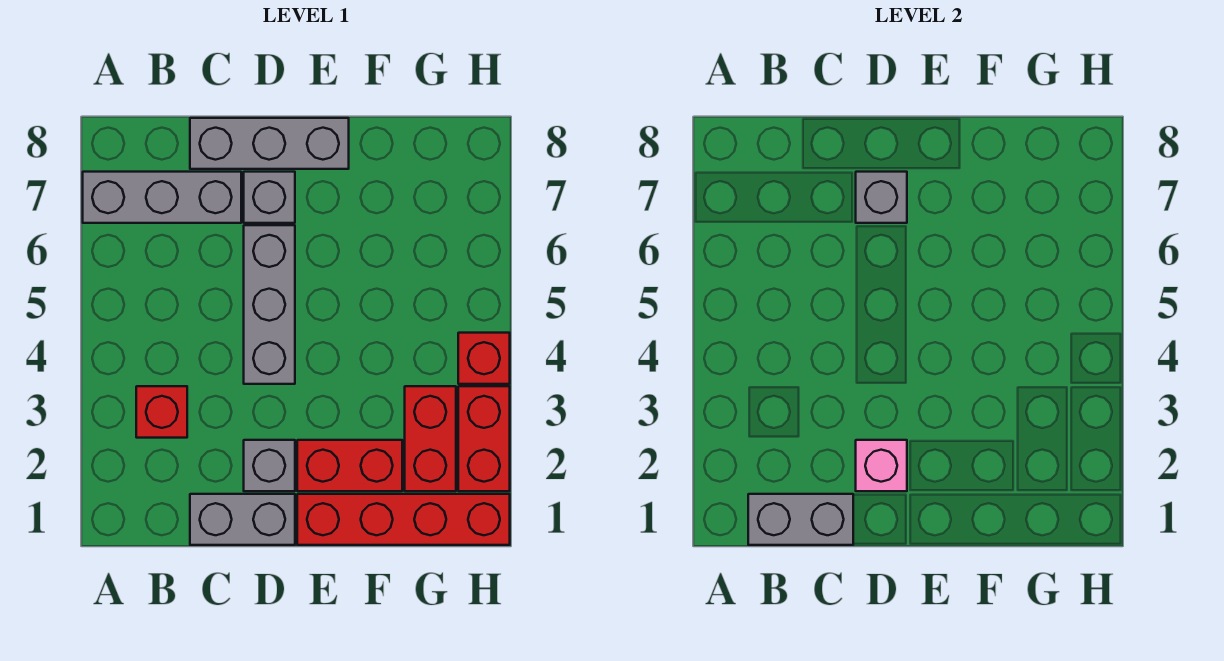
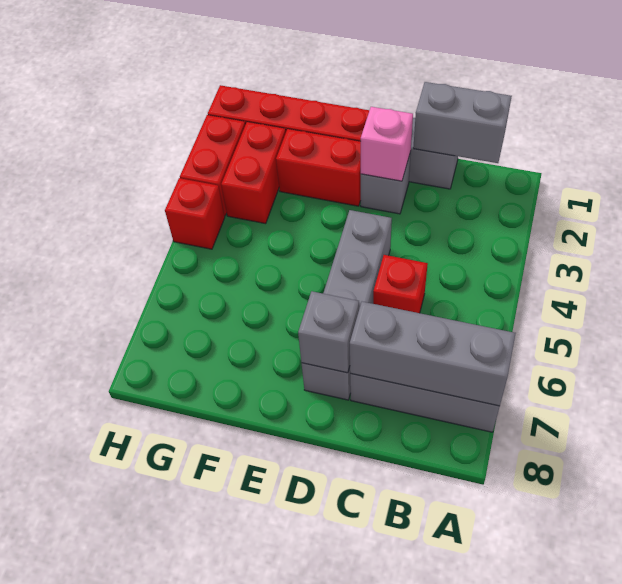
red 1x1 brick [136,386,187,438] -> red 1x1 brick moved to [373,255,428,313]
grey 1x3 brick [190,118,349,169] -> grey 1x3 brick moved to [350,302,516,406]

